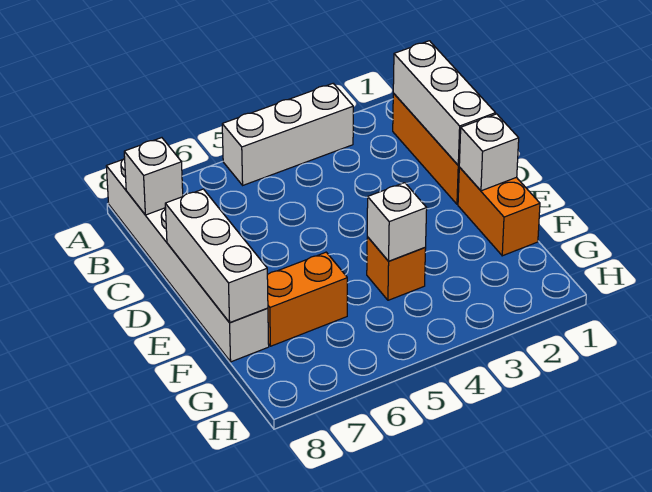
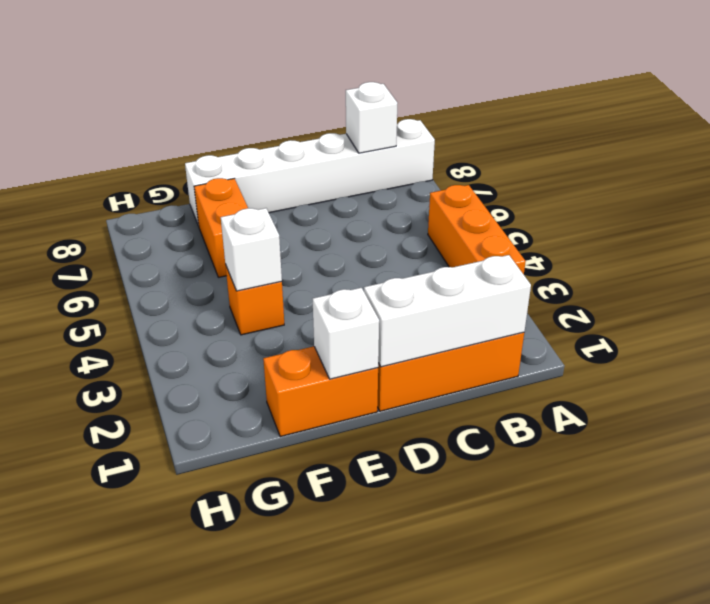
white 1x3 brick [222,84,354,185] -> orange 1x3 brick [428,185,526,274]
white 1x3 brick [165,189,268,323] -> none

